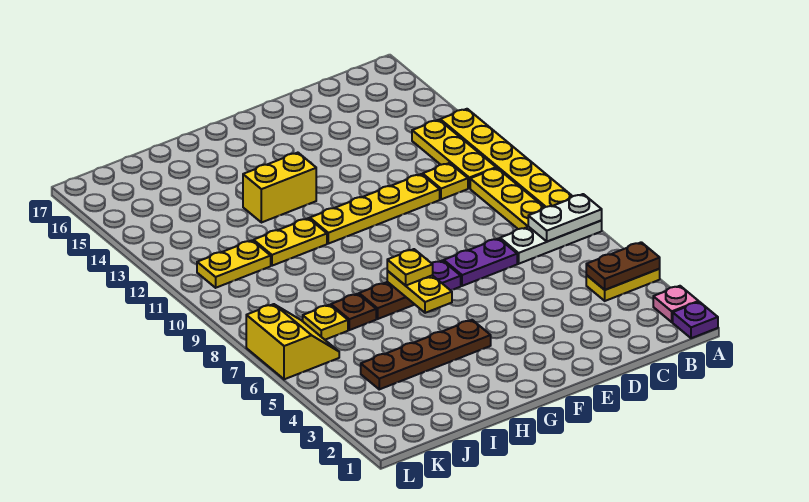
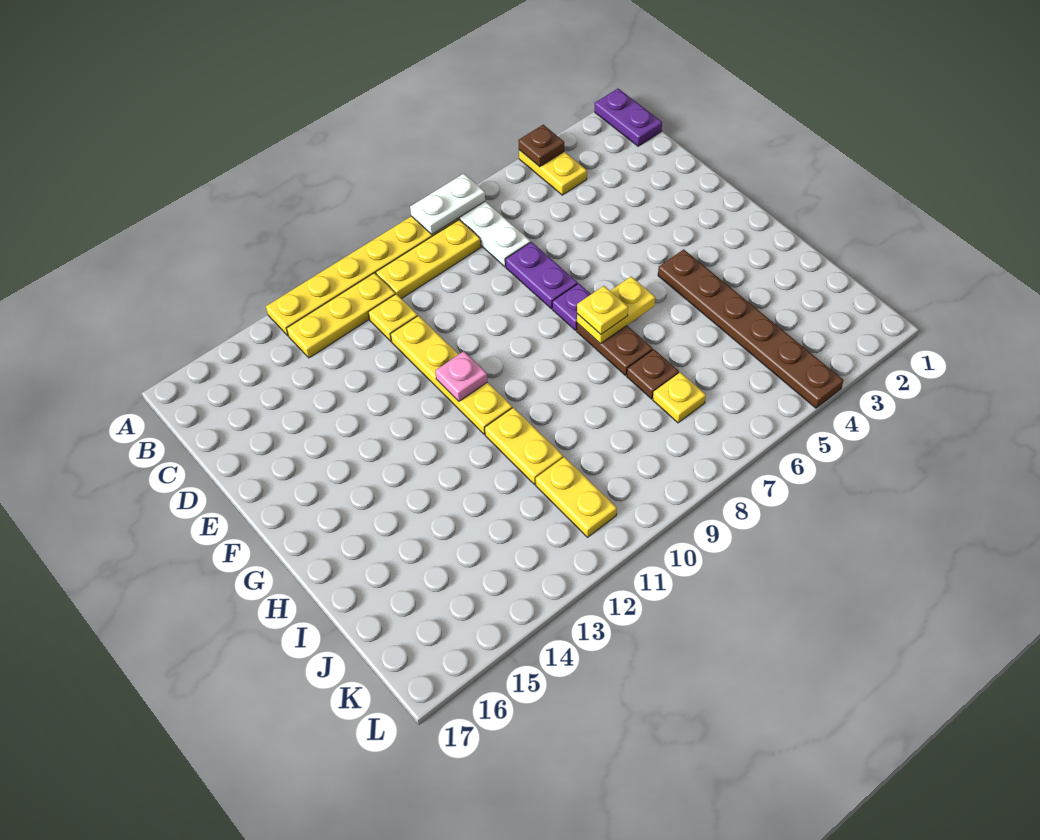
purple 1x1 plate [673,302,718,338] -> purple 1x2 plate [595,89,662,146]
pink 1x1 plate [653,286,699,322] -> pink 1x1 plate moved to [435,351,488,401]
brown 1x2 plate [586,242,660,290] -> brown 1x1 plate [518,125,564,167]
white 1x2 plate [528,194,602,242] -> white 1x2 plate turned to [410,174,485,234]
brown 1x4 plate [361,320,491,389] -> brown 1x6 plate [658,249,844,408]
yellow 1x2 brick [243,153,316,223] -> none
yellow 2x2 slope [246,304,339,379] -> none

